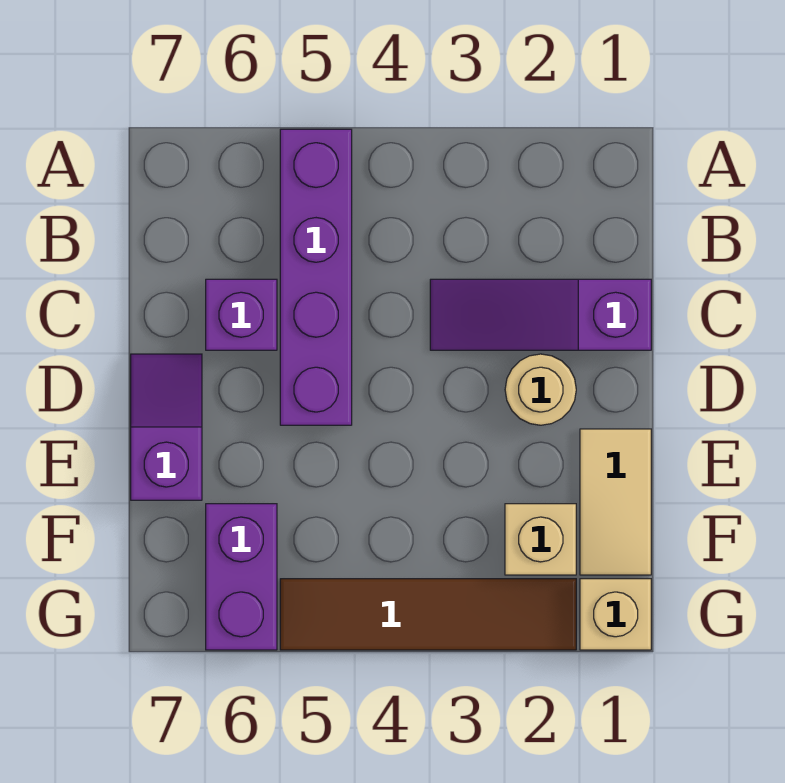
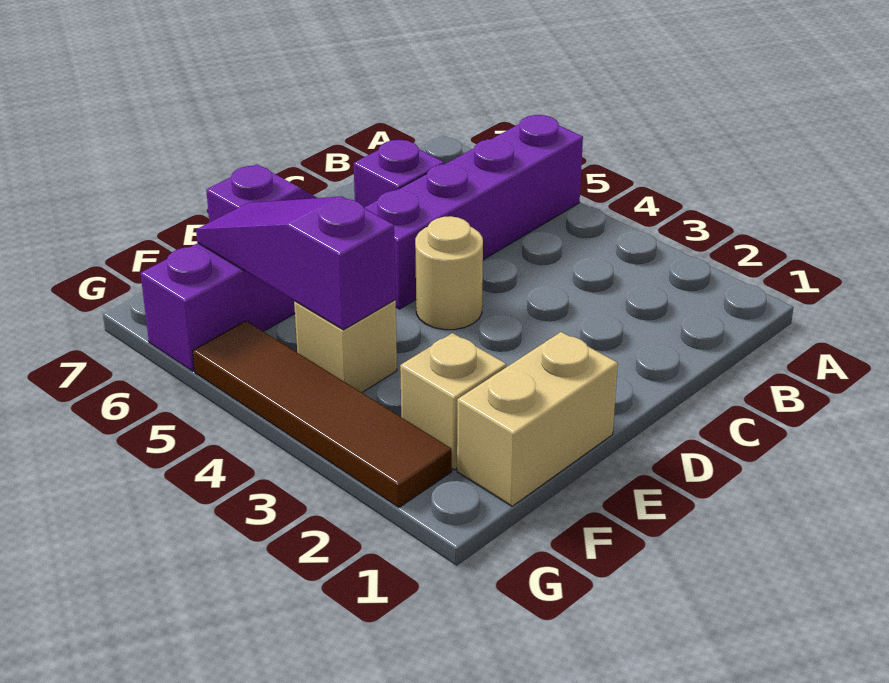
purple 1x3 slope [430,279,651,350] -> purple 1x3 slope moved to [196,197,395,330]
tan 1x1 round brick [505,354,576,425] -> tan 1x1 round brick moved to [415,216,483,330]
tan 1x2 tile [580,429,651,575] -> tan 1x2 brick [457,332,618,506]
tan 1x1 brick [580,579,651,650] -> tan 1x1 brick moved to [294,300,397,393]

